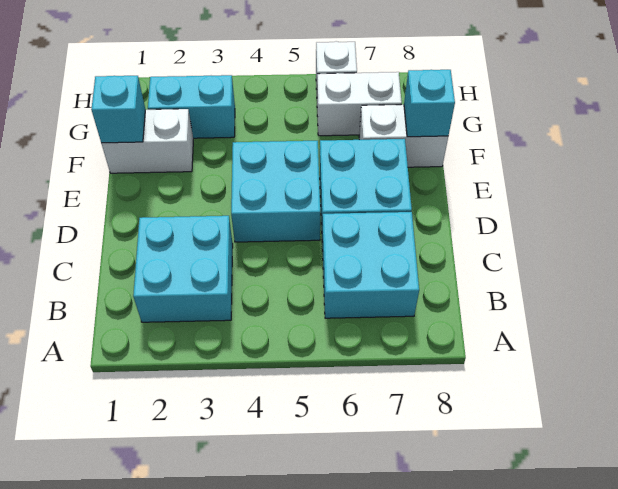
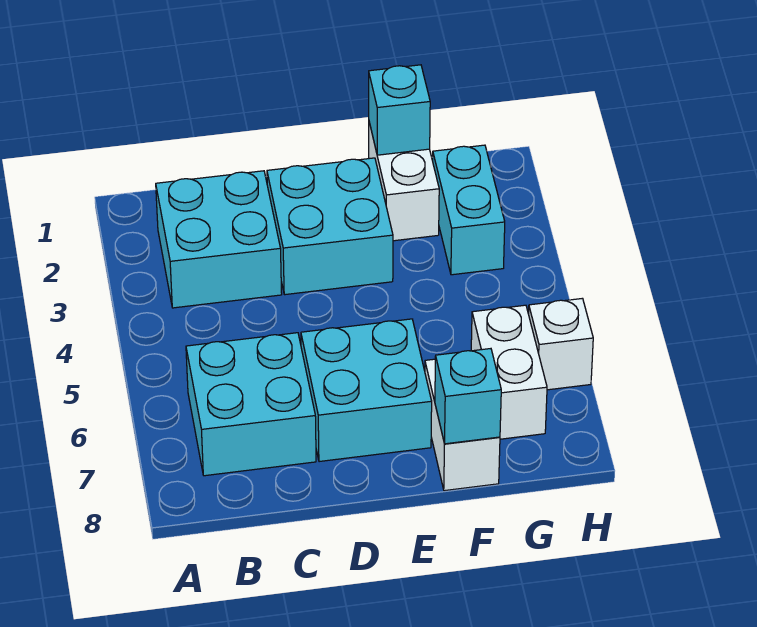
cyan 2x2 brick [231,141,321,242] -> cyan 2x2 brick moved to [267,158,393,295]

